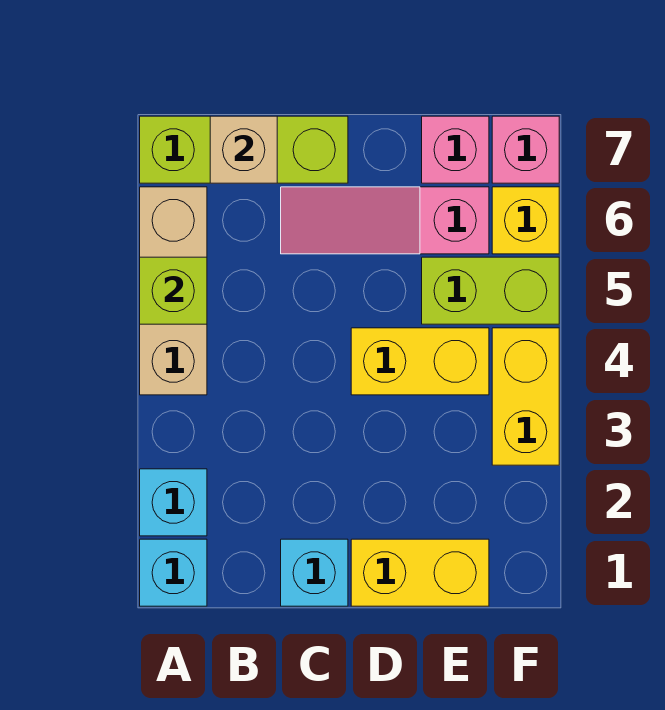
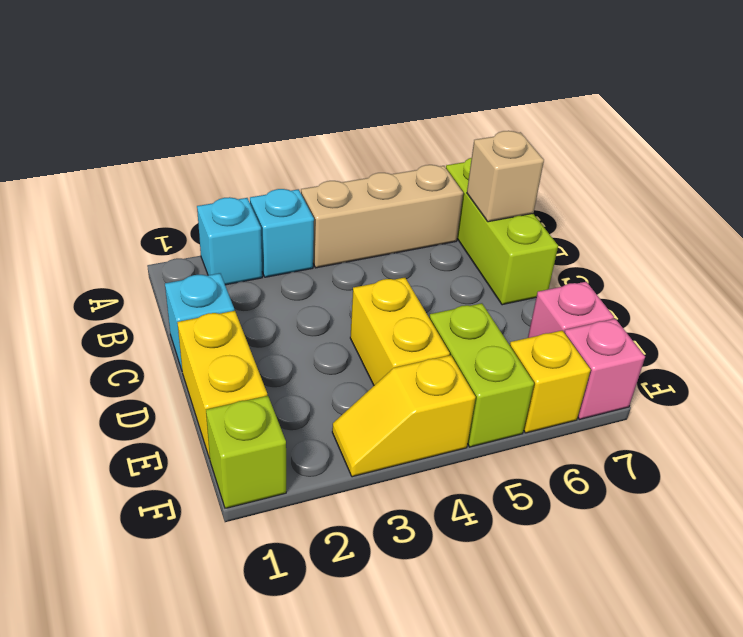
cyan 1x1 brick [140,539,207,606] -> cyan 1x1 brick moved to [250,189,314,277]
lime 1x1 brick [140,257,207,324] -> lime 1x1 brick moved to [206,396,286,509]
pink 1x3 slope [281,187,489,254] -> none
yellow 1x2 brick [492,328,559,465] -> yellow 1x2 slope [332,355,476,477]

